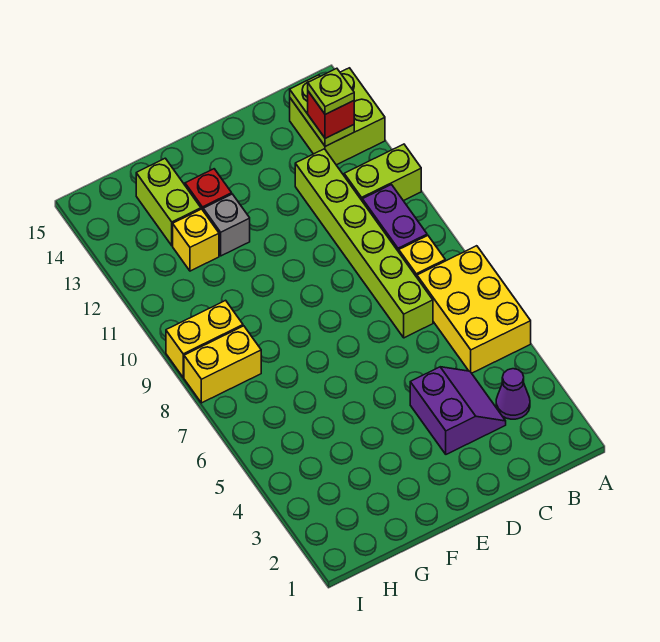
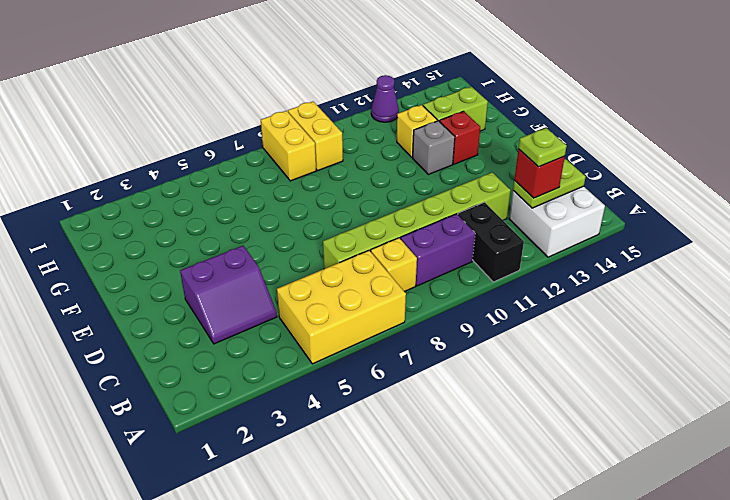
lime 1x2 brick [344,144,421,201] -> black 1x2 brick [458,202,524,282]
lime 2x2 brick [290,68,385,165] -> white 2x2 brick [509,186,605,257]
purple 1x1 cone [496,369,530,419] -> purple 1x1 cone moved to [371,75,399,122]

